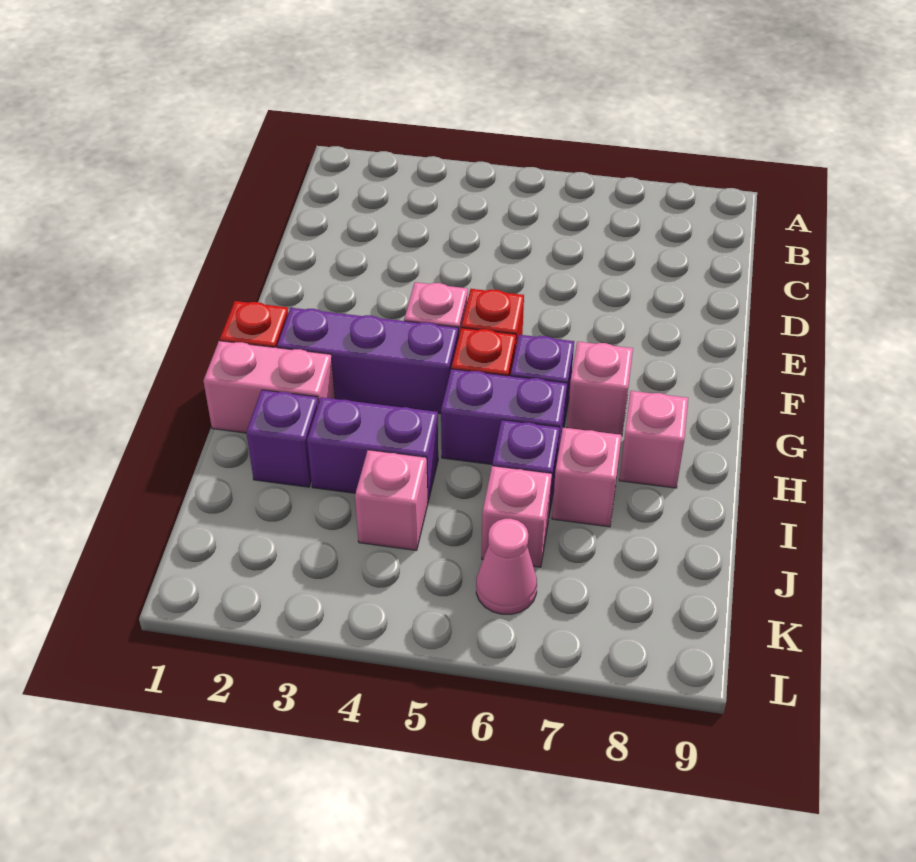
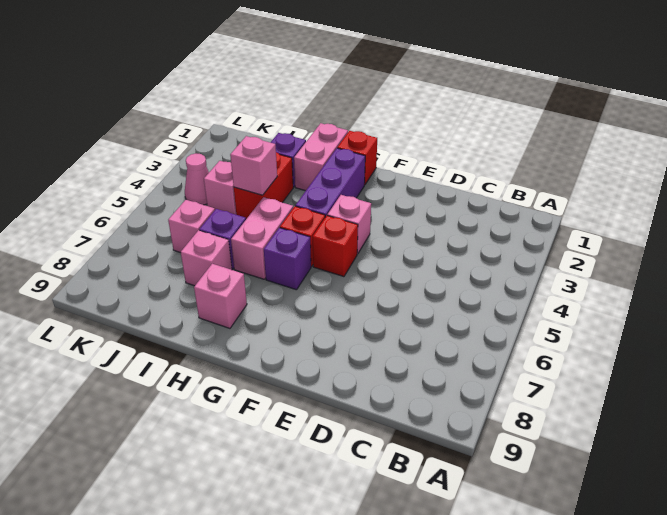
pink 1x1 brick [567,342,633,435] -> pink 1x1 brick moved to [230,136,277,195]
purple 1x2 brick [441,369,567,464] -> pink 1x2 brick [231,197,293,279]
purple 1x2 brick [307,397,438,502] -> red 1x2 brick [234,152,293,219]
pink 1x1 cone [476,519,537,614] -> pink 1x1 cone moved to [185,154,209,205]

